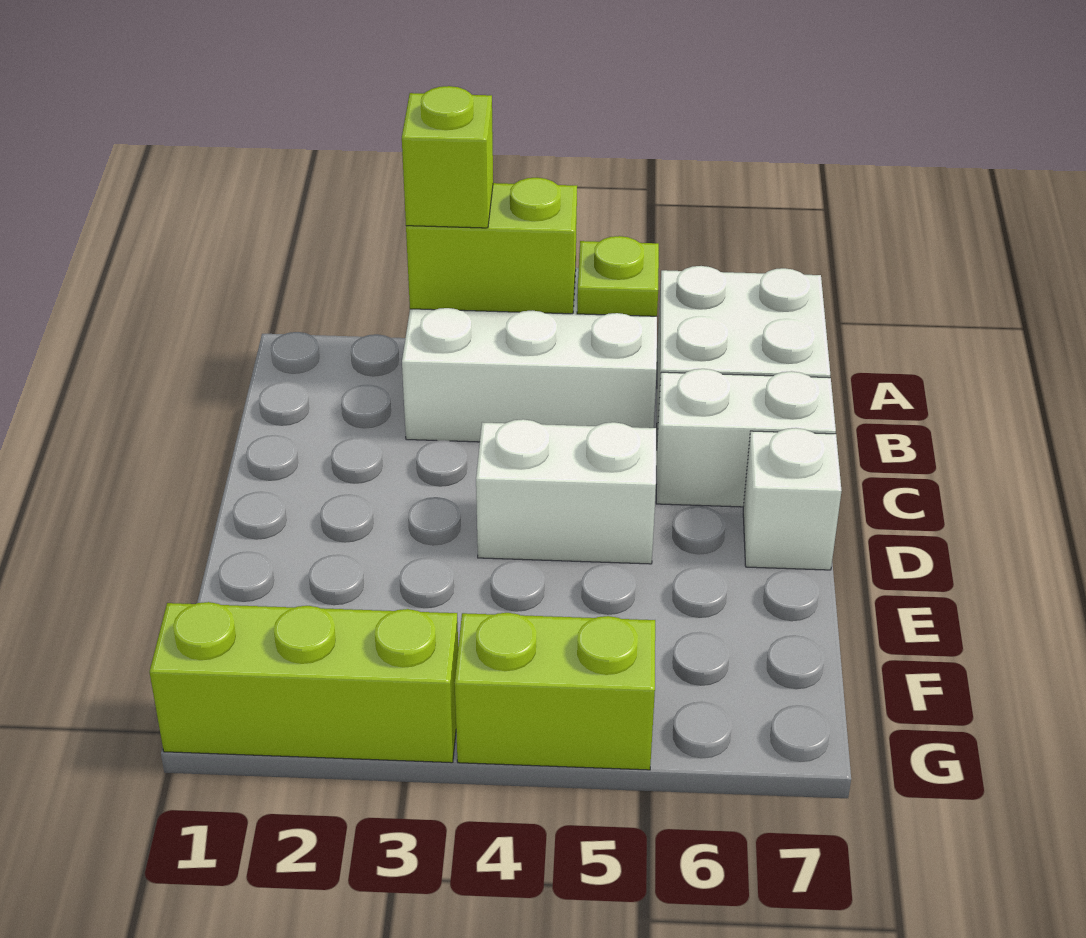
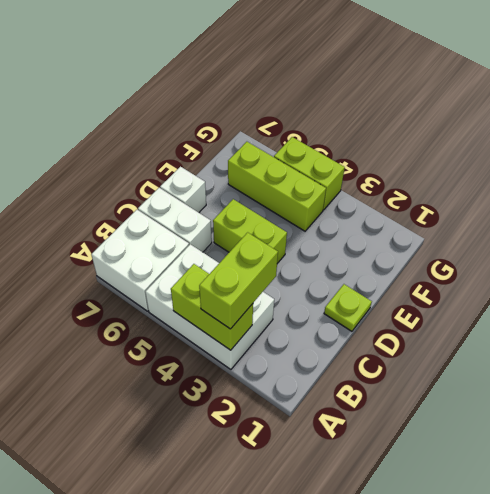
lime 1x1 brick [402,86,493,228] -> lime 1x2 brick [199,232,278,329]
lime 1x1 plate [577,236,659,316] -> lime 1x1 plate moved to [324,284,372,331]
white 1x2 brick [476,419,656,564] -> lime 1x2 brick [213,199,287,263]
lime 1x3 brick [150,602,458,763] -> lime 1x3 brick moved to [228,142,326,231]

